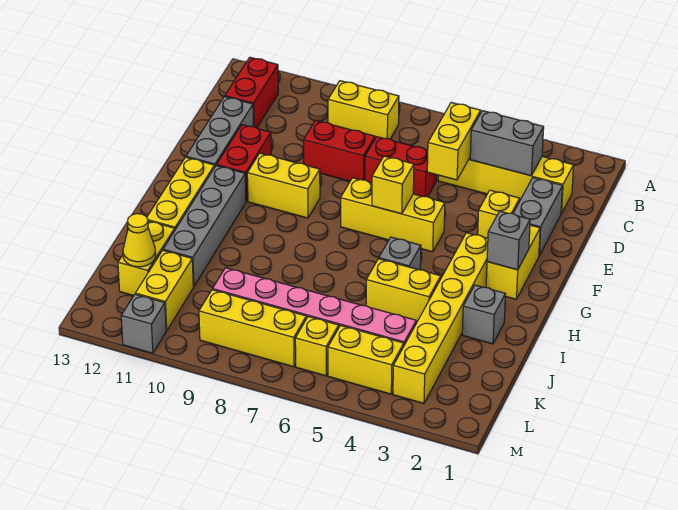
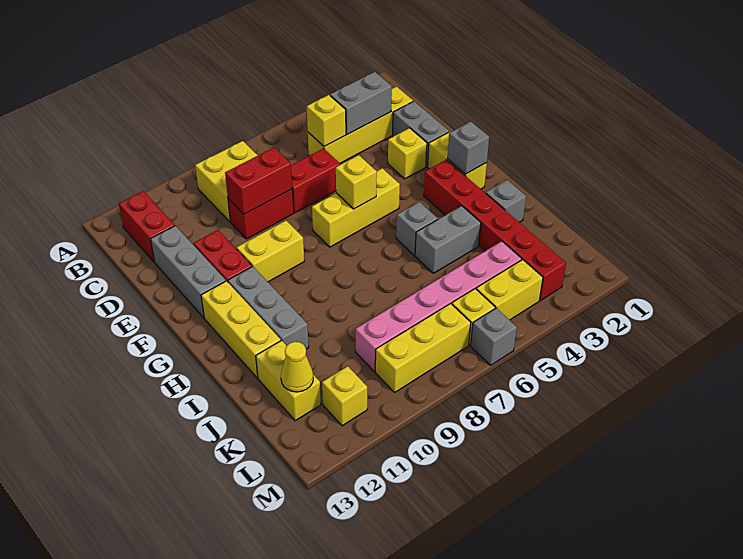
yellow 1x2 brick [328,81,399,139] -> yellow 2x2 brick [195,141,258,222]
yellow 1x2 brick [427,103,481,180] -> yellow 1x1 brick [307,95,346,146]
none -> red 1x2 brick [225,147,292,214]
yellow 1x6 brick [393,233,488,403] -> red 1x6 brick [424,160,566,300]
grey 1x4 brick [163,165,246,287] -> grey 1x3 brick [228,267,309,349]
yellow 1x2 brick [366,259,441,323] -> grey 1x2 brick [415,206,481,273]
yellow 1x2 brick [135,250,193,331] -> yellow 1x1 brick [322,366,367,426]
grey 1x1 brick [121,294,166,353] -> grey 1x1 brick moved to [471,308,517,365]

